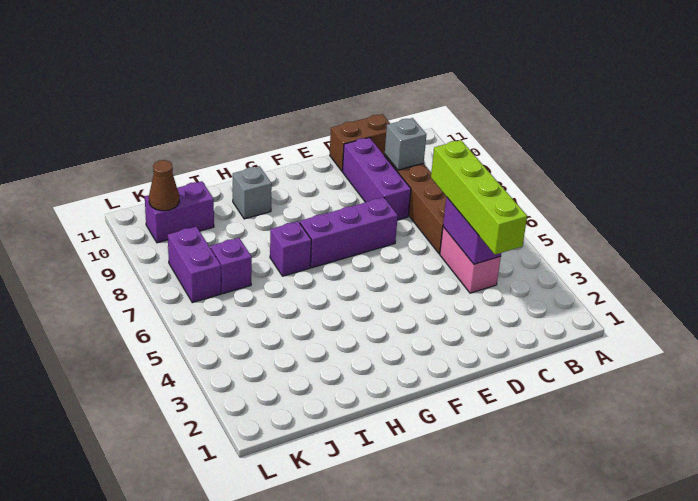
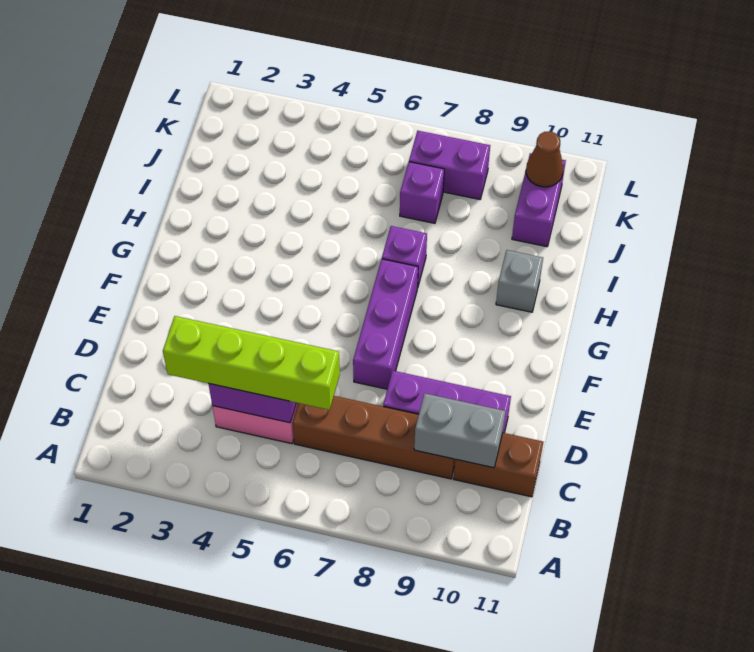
grey 1x1 brick [385,118,426,170] -> grey 1x2 brick [414,393,505,468]
brown 1x2 brick [330,114,390,171] -> brown 1x2 brick turned to [453,433,543,497]

